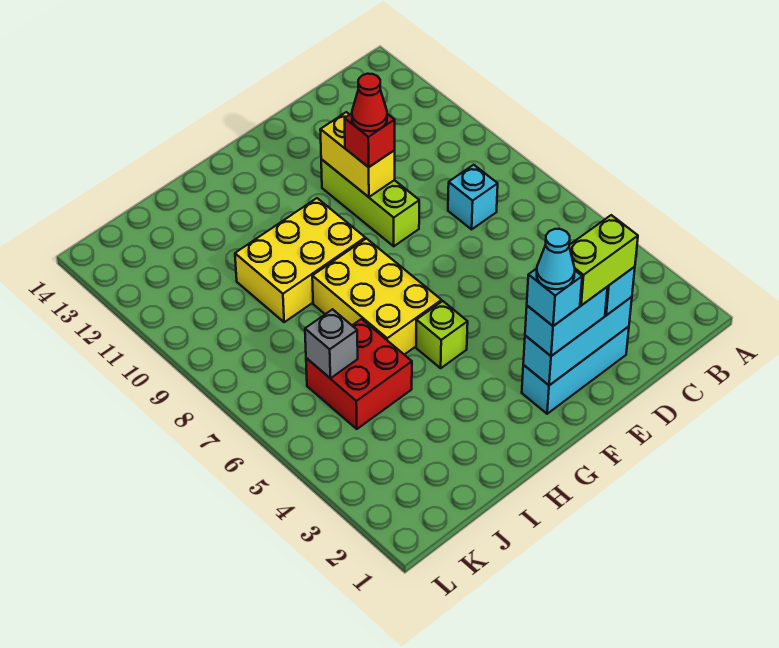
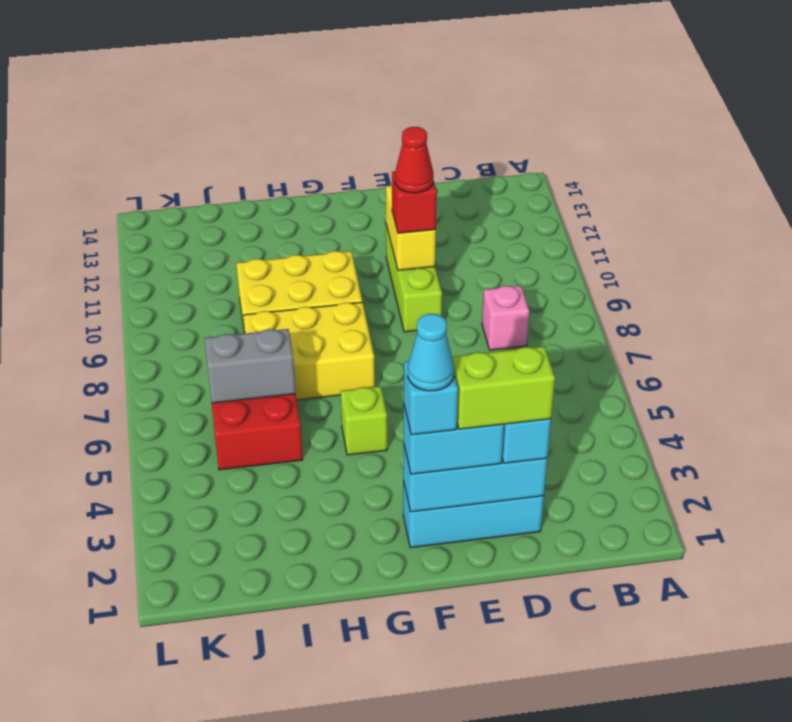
cyan 1x1 brick [448,165,498,229] -> pink 1x1 brick [482,286,529,350]
yellow 2x3 brick [312,239,442,355] -> yellow 2x3 brick turned to [243,302,375,400]
grey 1x1 brick [305,309,358,378] -> grey 1x2 brick [204,329,295,403]

